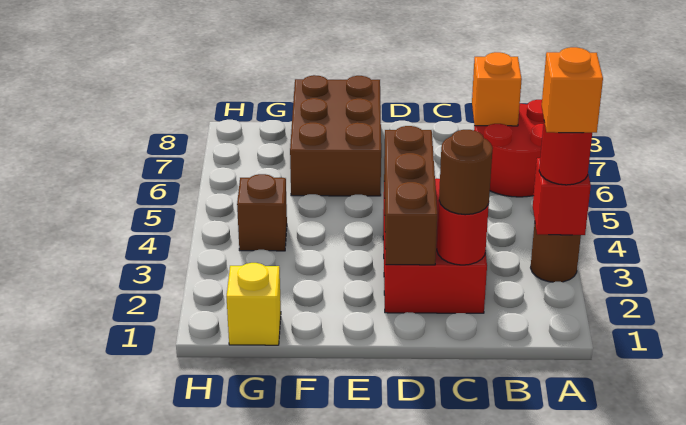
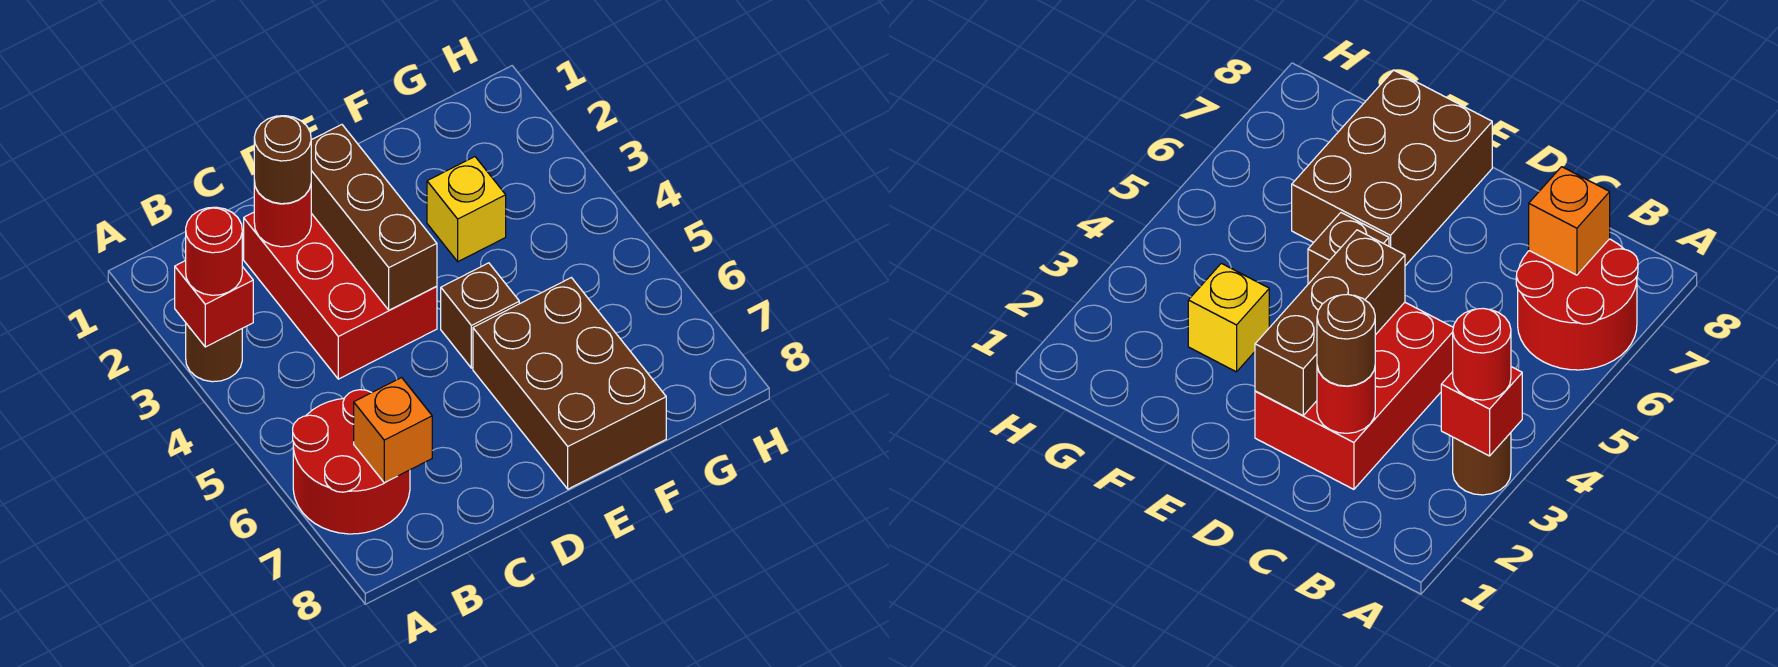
orange 1x1 brick [542,47,603,133] -> none
yellow 1x1 brick [227,263,281,345] -> yellow 1x1 brick moved to [427,157,506,262]
brown 1x1 brick [237,174,287,251] -> brown 1x1 brick moved to [441,263,519,368]

